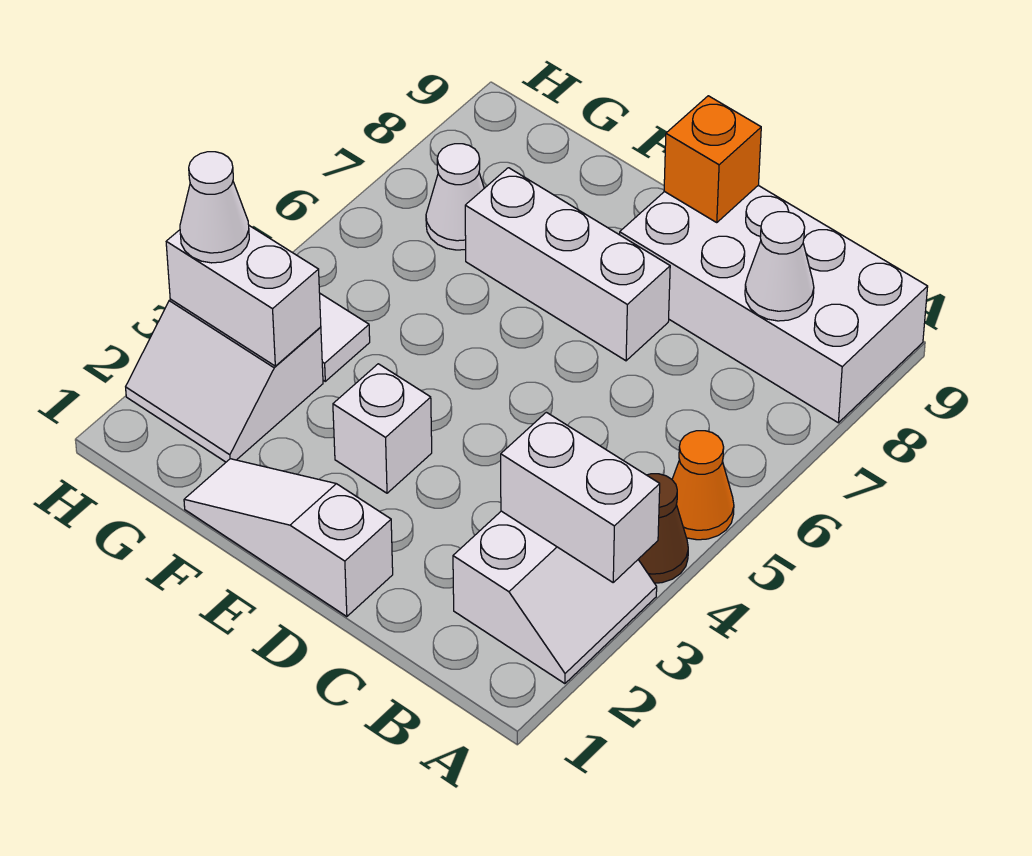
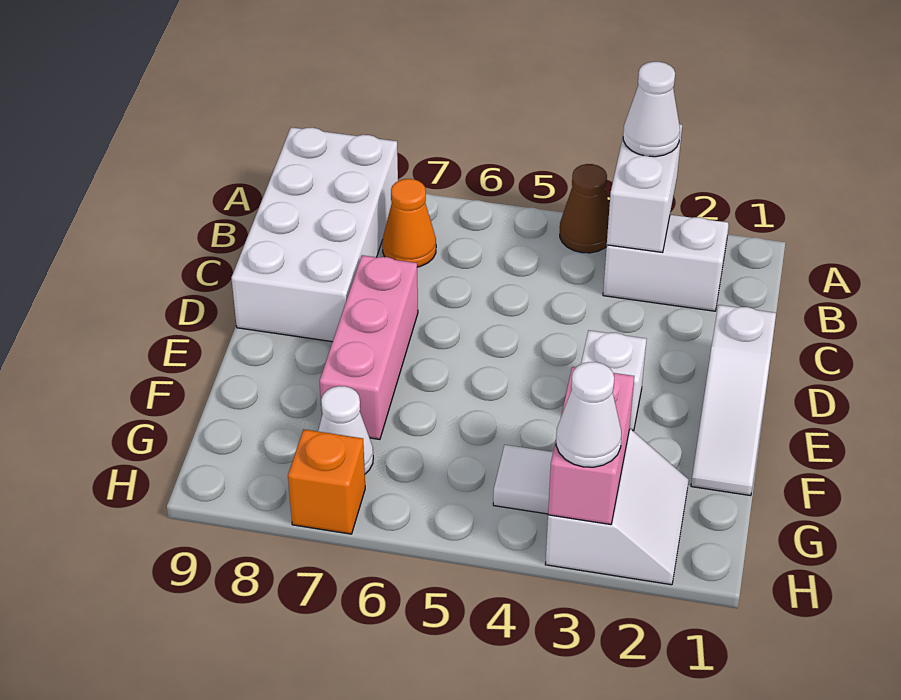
orange 1x1 cone [672,431,734,540] -> orange 1x1 cone moved to [382,179,436,267]
white 1x1 cone [745,212,814,321] -> white 1x1 cone moved to [623,62,680,157]
white 1x3 brick [465,168,670,361] -> pink 1x3 brick [320,255,418,440]
orange 1x1 brick [664,96,761,223] -> orange 1x1 brick moved to [288,429,365,534]
white 1x2 brick [166,226,321,366] -> pink 1x2 brick [548,367,634,525]

